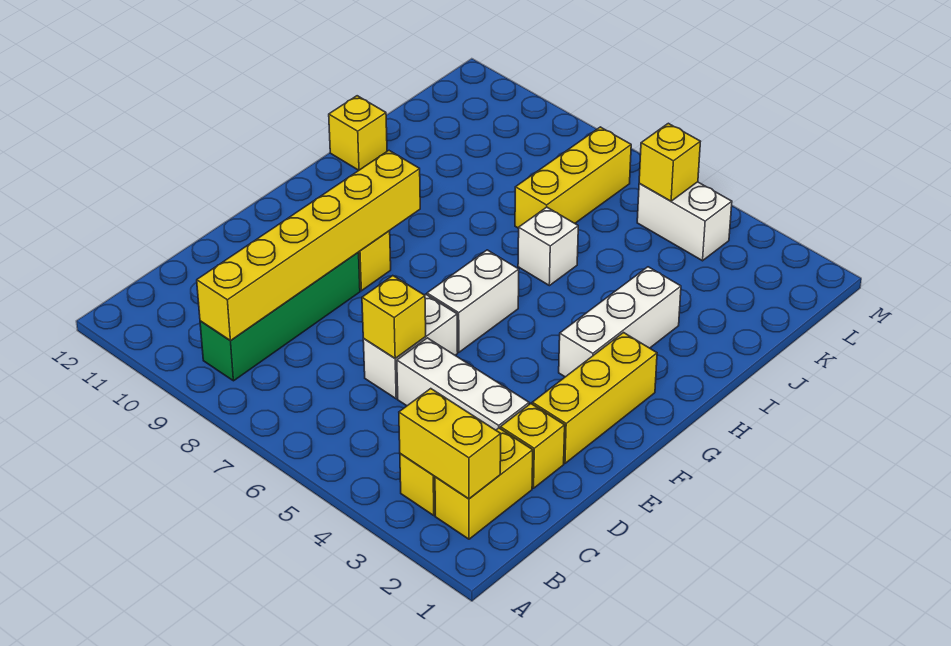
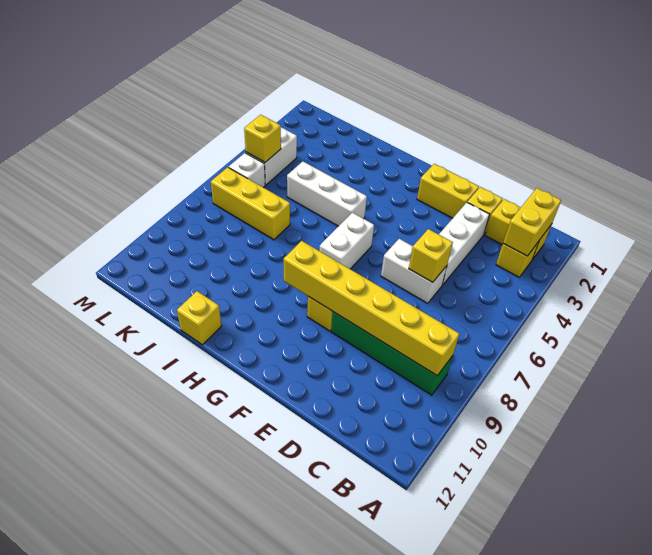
yellow 1x3 brick [532,333,657,463] -> yellow 1x2 brick [417,164,479,218]
white 1x2 brick [427,250,519,352] -> white 1x2 brick turned to [320,213,374,269]
white 1x3 brick [559,267,681,377] -> white 1x3 brick moved to [287,161,367,226]
white 1x1 brick [518,207,578,286] -> white 1x1 brick moved to [229,153,265,188]

